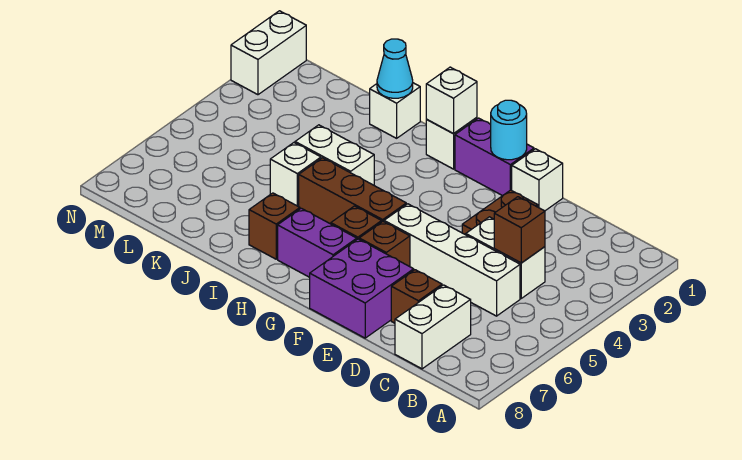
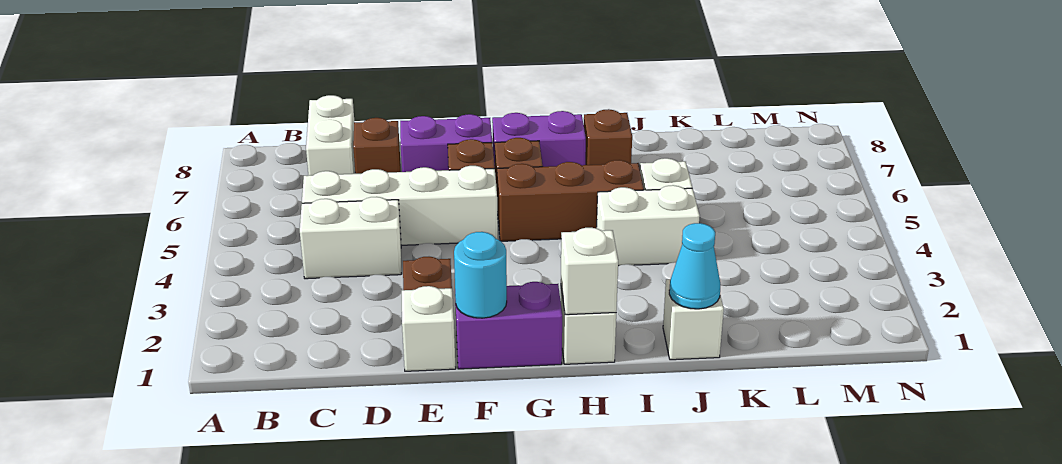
brown 1x1 brick [494,197,545,263] -> none
purple 2x2 brick [310,239,414,338] -> purple 1x2 brick [400,114,492,172]
white 1x2 brick [231,11,306,95] -> none

